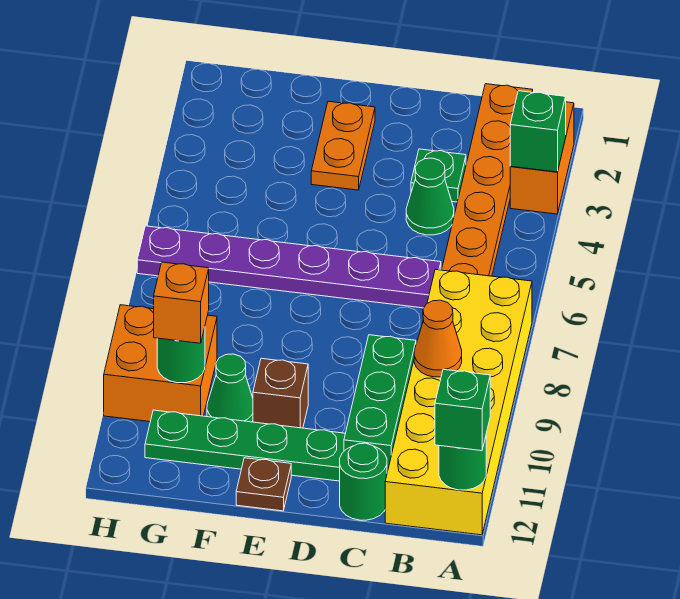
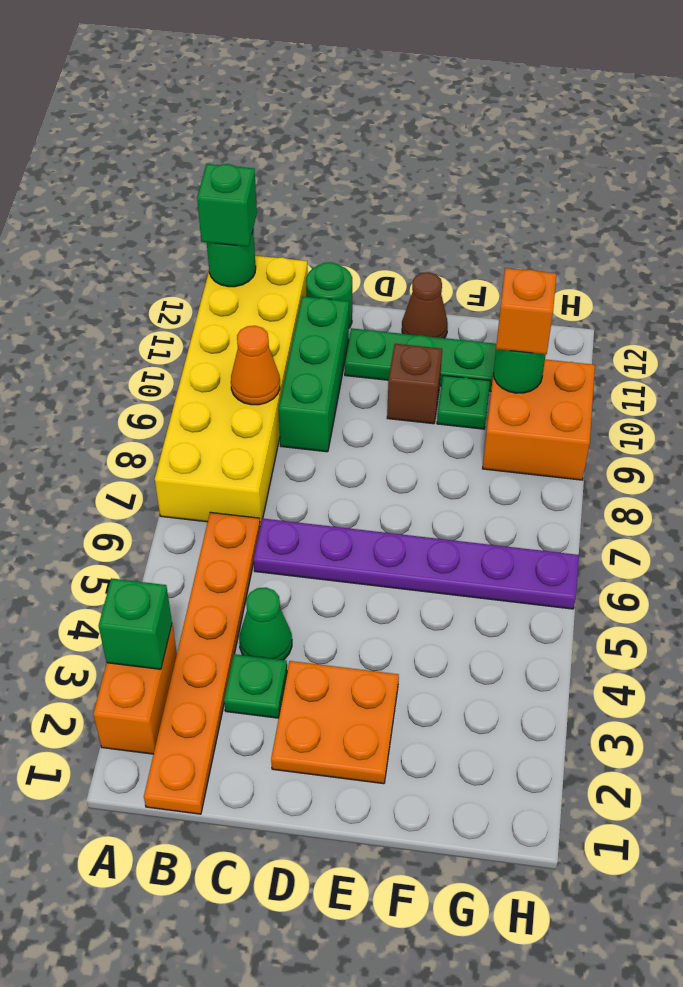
orange 1x2 plate [311,101,375,190] -> orange 2x2 plate [271,661,399,784]
brown 1x1 plate [236,458,291,511] -> brown 1x1 cone [402,272,448,338]
green 1x1 cone [207,354,253,422] -> green 1x1 plate [437,375,490,429]

